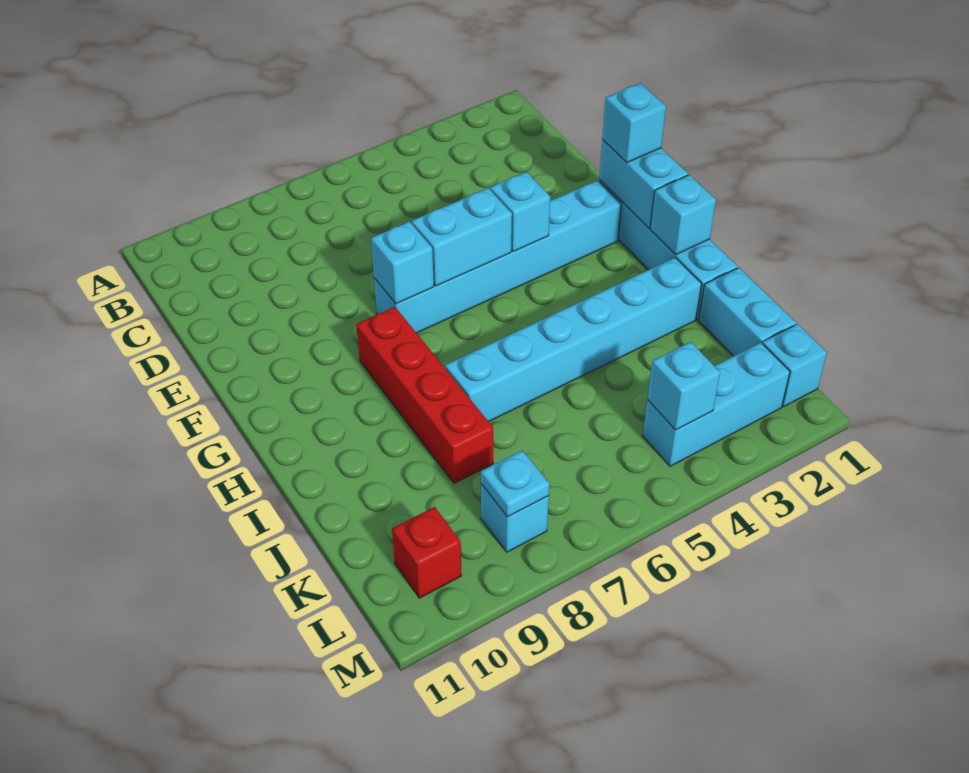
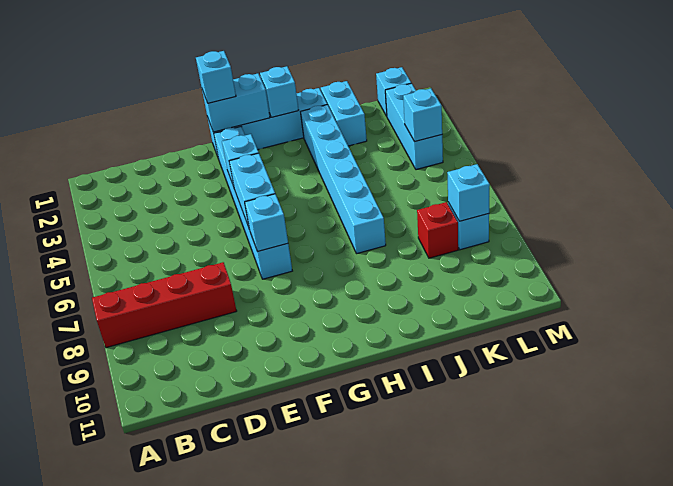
red 1x4 brick [356,307,493,483] -> red 1x4 brick moved to [92,262,237,348]
cyan 1x2 brick [699,268,796,356] -> cyan 1x2 brick turned to [321,81,367,146]
cyan 1x1 plate [481,451,549,517] -> cyan 1x1 brick [447,164,490,221]
red 1x1 brick [392,507,461,598] -> red 1x1 brick moved to [417,202,458,258]

